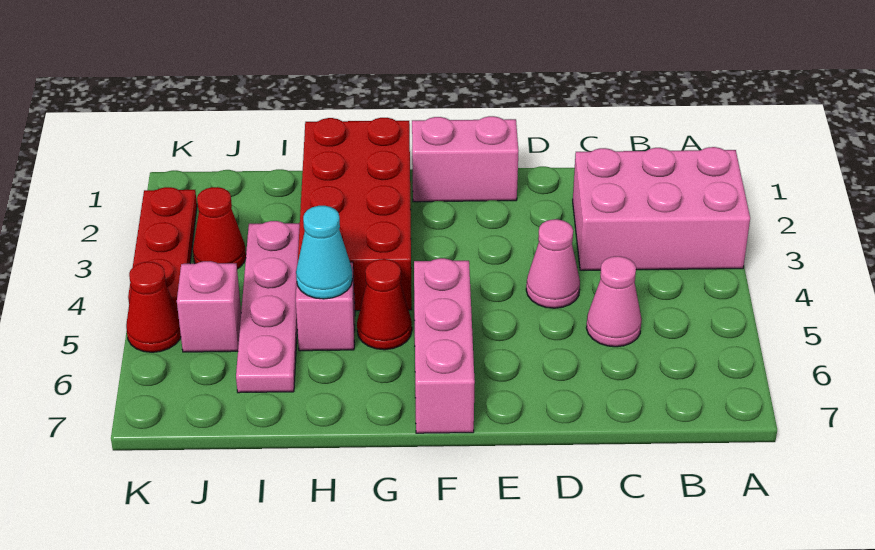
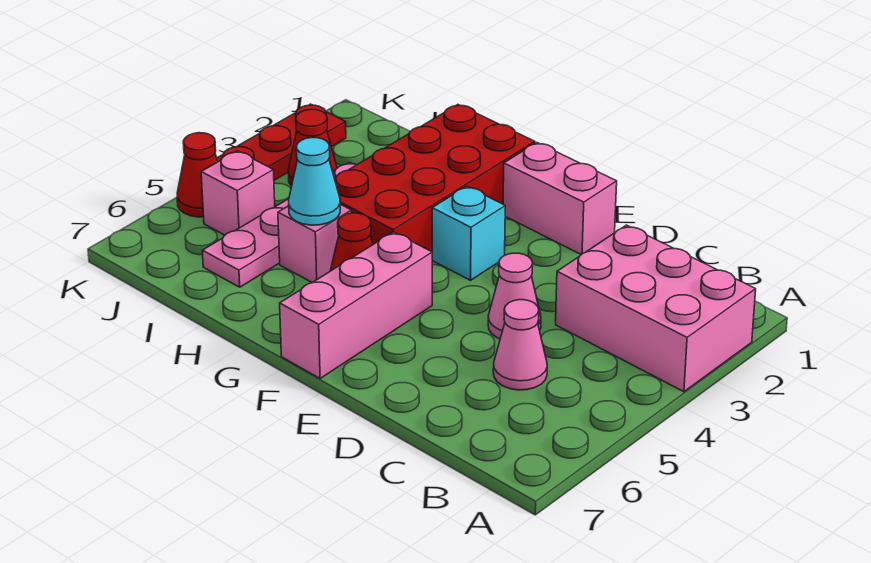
none -> cyan 1x1 brick [432,186,505,280]

